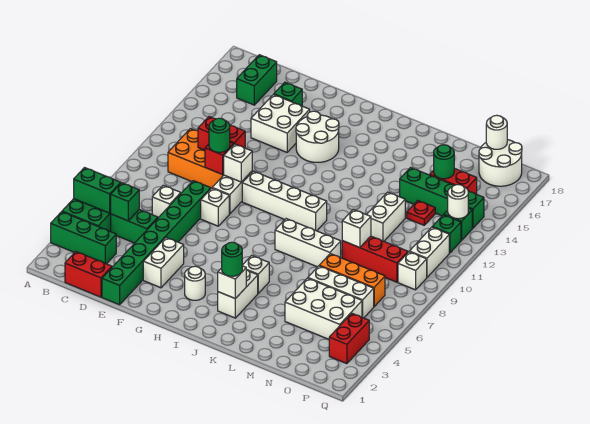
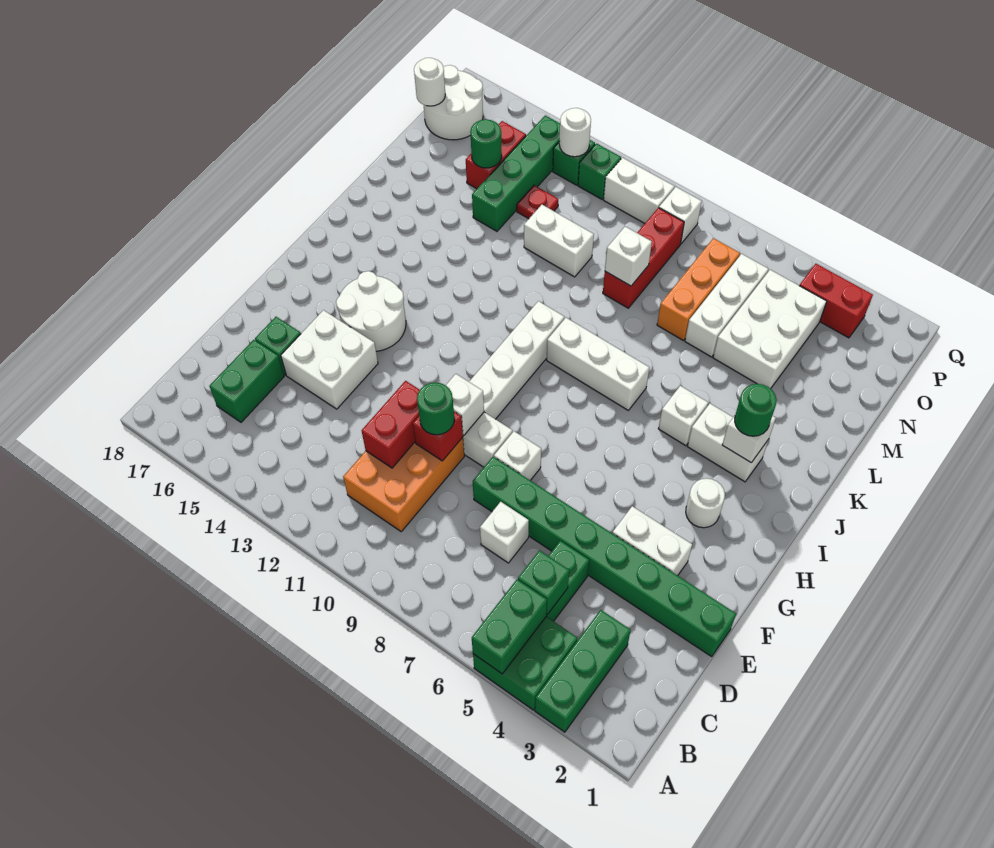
red 1x2 brick [65,252,112,297] -> none
green 1x2 brick [237,55,277,105] -> green 1x2 brick turned to [209,340,284,422]
white 1x3 brick [275,219,341,267] -> white 1x3 brick turned to [547,318,649,410]

